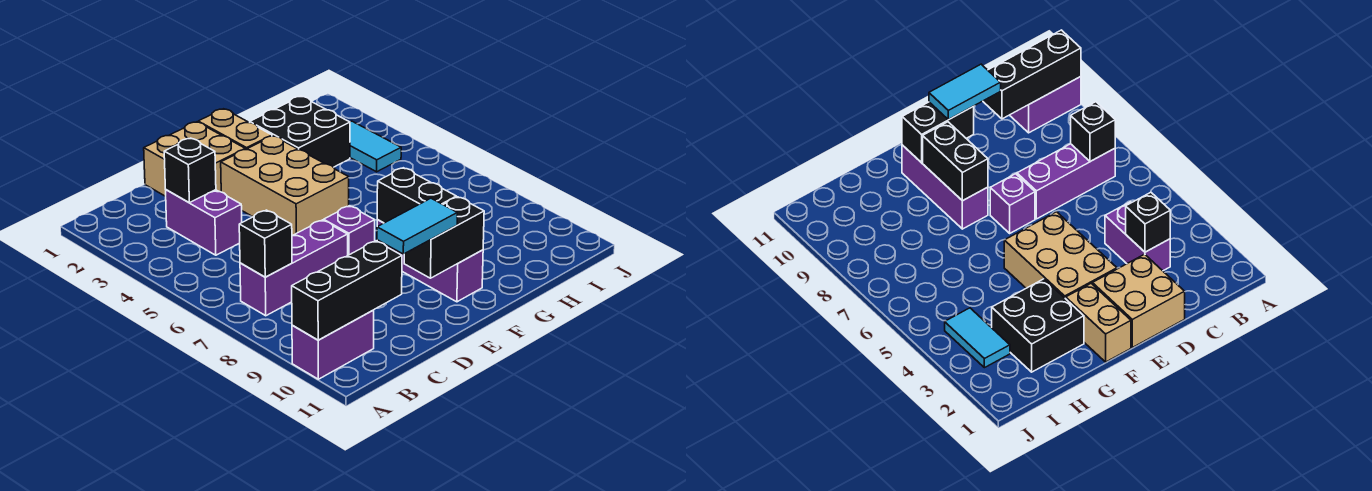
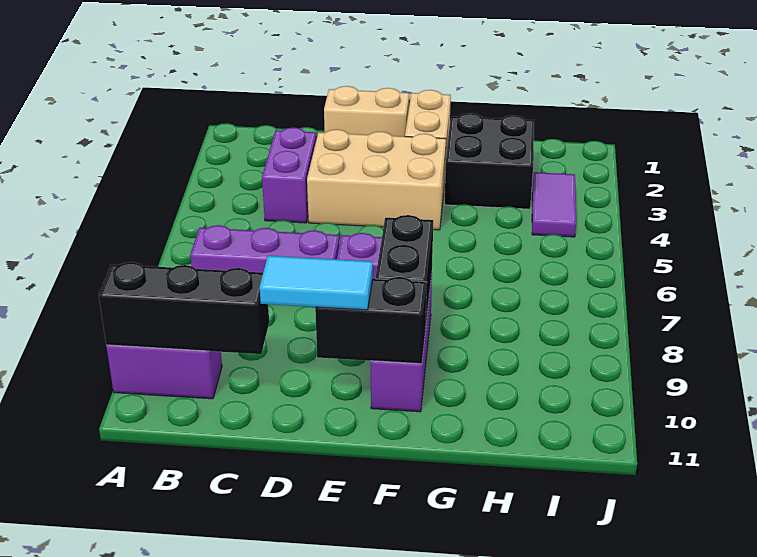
black 1x1 brick [239,210,292,277] -> none
black 1x1 brick [164,138,216,203] -> none
tan 2x2 brick [144,122,245,196] -> tan 1x2 brick [324,86,409,137]
tan 2x3 brick [221,136,349,236] -> tan 2x3 brick turned to [307,129,446,230]
cyan 1x2 tile [350,121,401,172] -> purple 1x2 tile [532,172,576,237]

